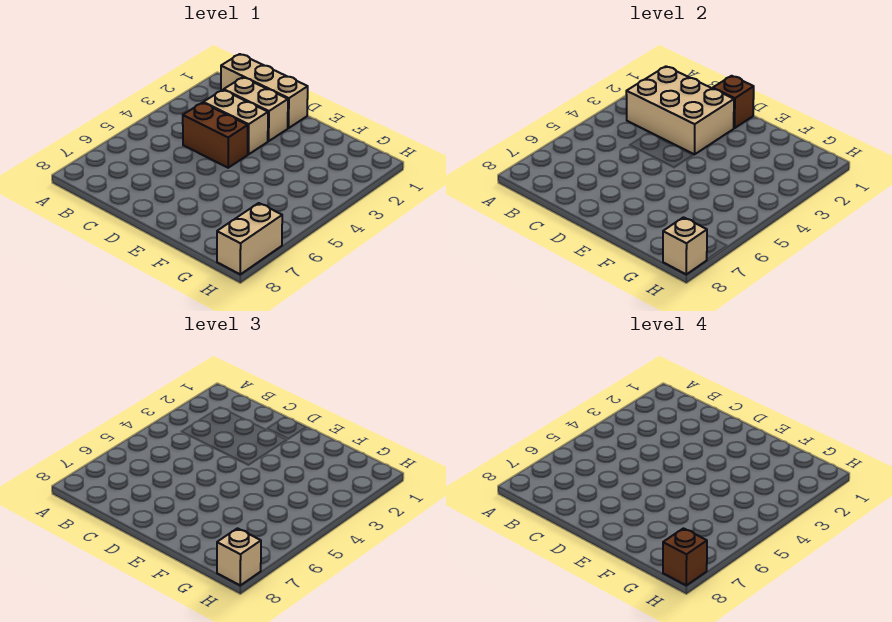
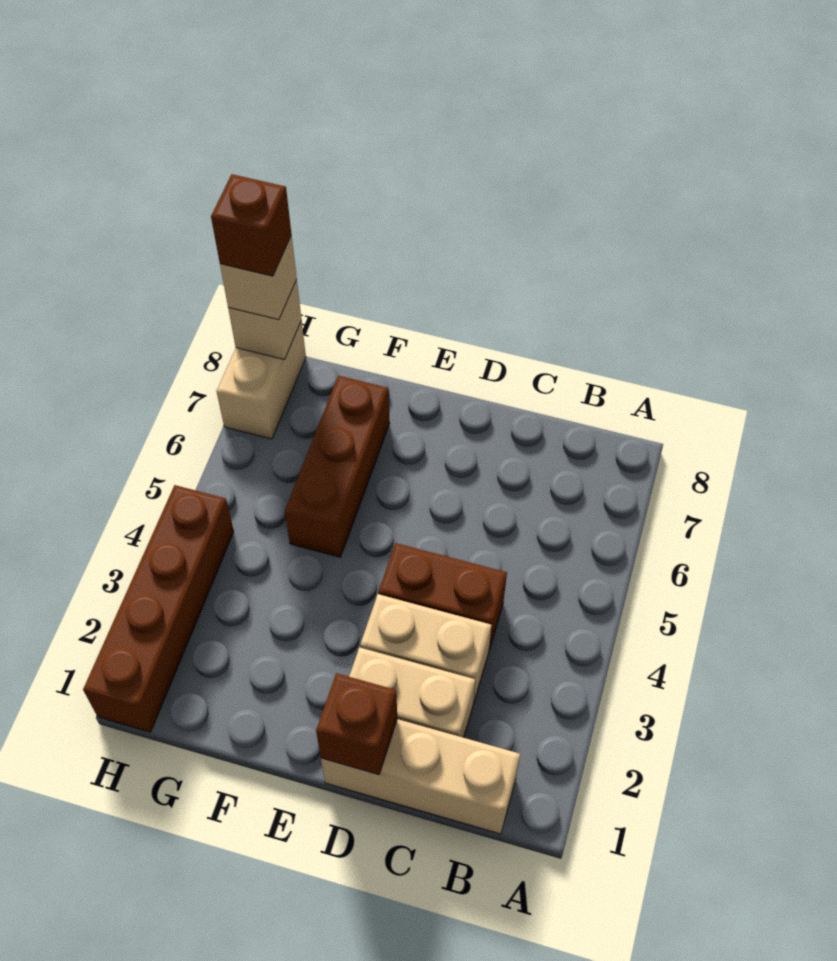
tan 2x3 brick [626,66,734,154] -> none
none -> brown 1x3 brick [285,376,390,557]
none -> brown 1x4 brick [83,485,234,732]

